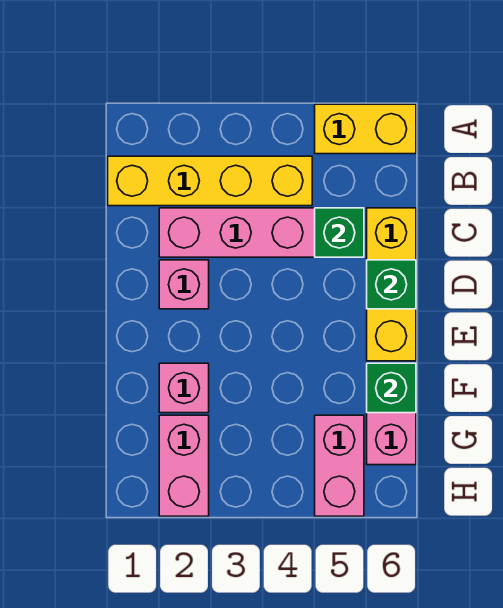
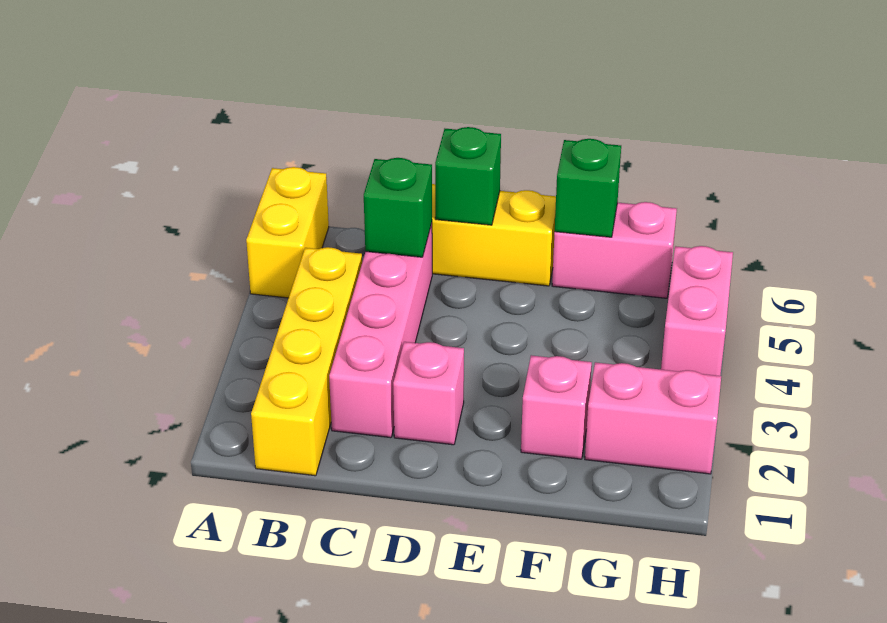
pink 1x2 brick [315,415,364,516] -> pink 1x2 brick turned to [661,246,733,376]

